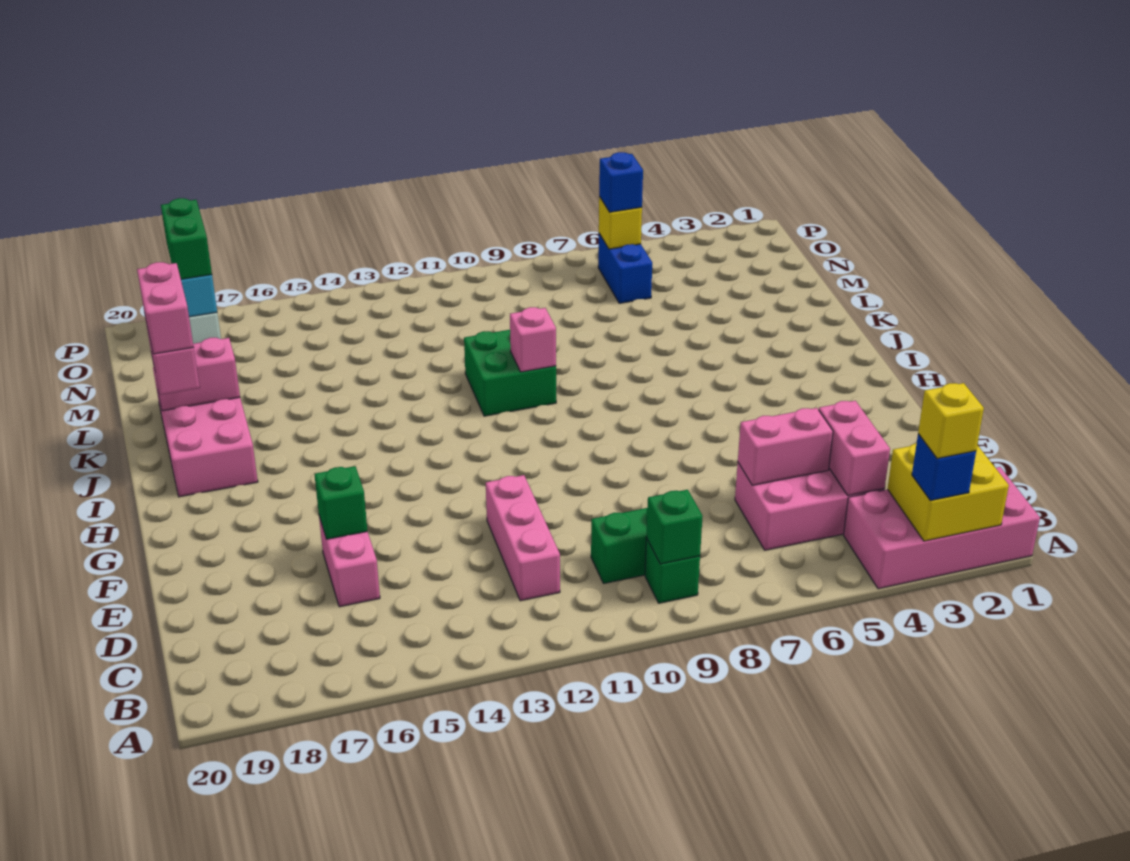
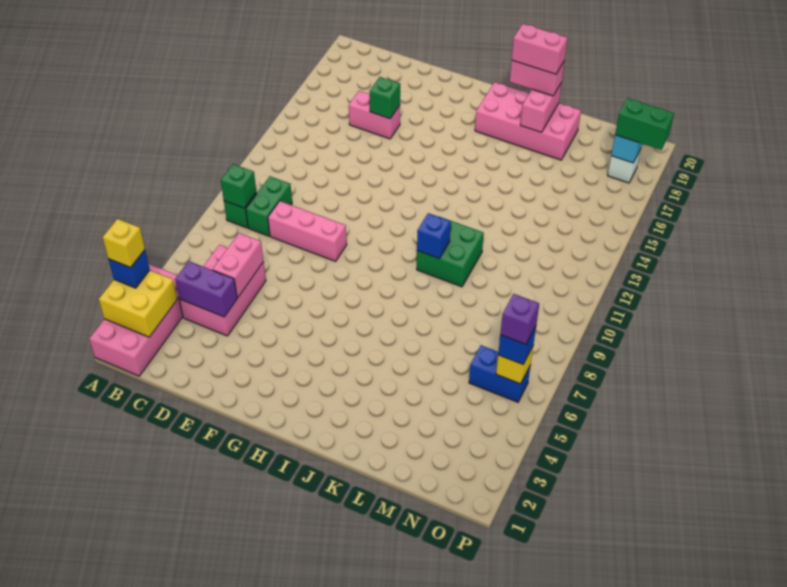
pink 1x2 brick [819,401,890,495] -> purple 1x2 brick [175,261,237,317]
pink 1x3 brick [486,475,560,601] -> pink 1x3 brick moved to [268,201,347,261]
pink 1x1 brick [510,307,556,372] -> blue 1x1 brick [417,213,451,259]
none -> purple 1x1 brick [500,294,539,344]

